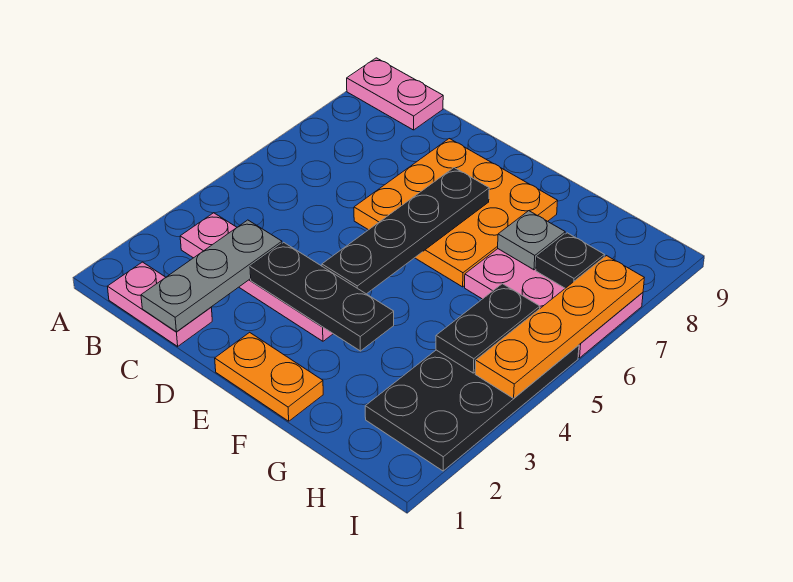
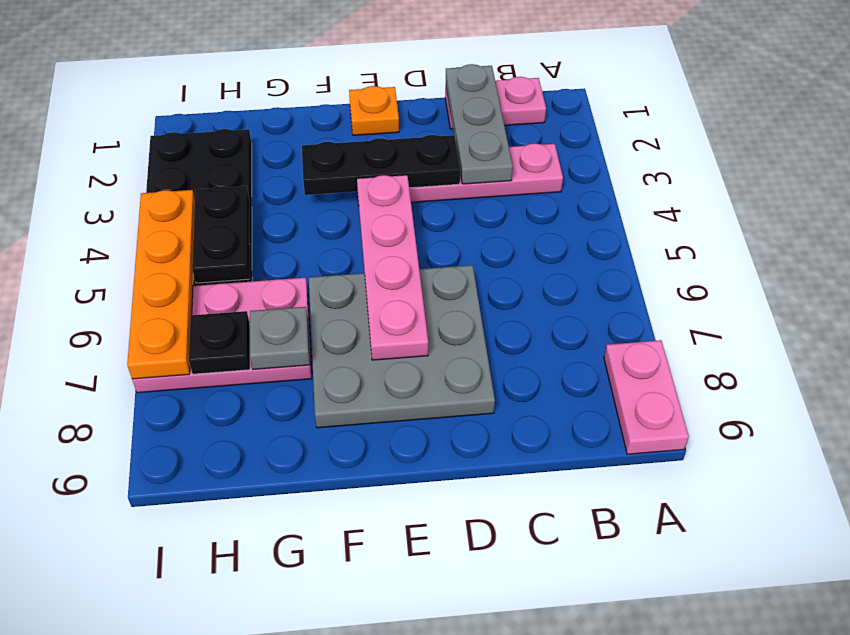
pink 1x2 plate [347,58,443,130] -> pink 1x2 plate turned to [604,340,689,454]
orange 3x3 plate [354,139,557,287] -> grey 3x3 plate [309,265,495,428]
orange 1x2 plate [215,332,323,421] -> orange 1x1 plate [349,86,399,135]
black 1x4 plate [322,168,489,294] -> pink 1x4 plate [357,175,428,360]

